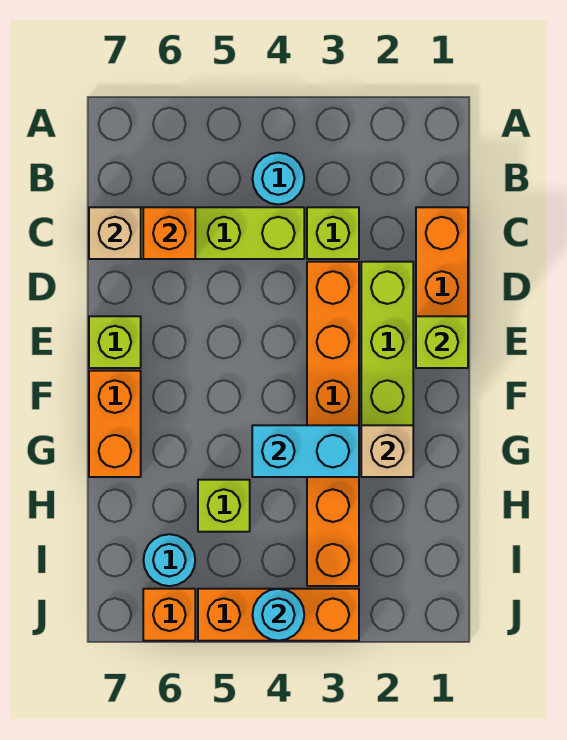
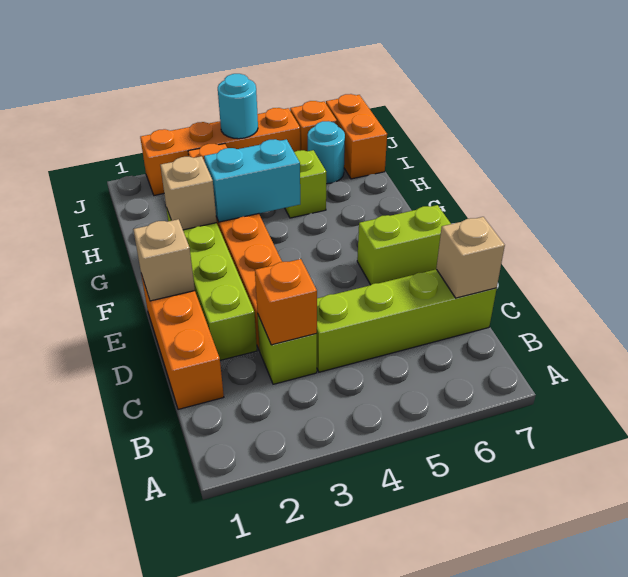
cyan 1x1 round brick [252,153,304,205] -> none
orange 1x1 brick [143,207,195,259] -> orange 1x1 brick moved to [255,259,317,345]
lime 1x1 brick [416,316,468,368] -> tan 1x1 brick [133,219,195,301]
lime 1x1 brick [89,316,141,368] -> lime 1x2 brick [357,205,451,285]
orange 1x2 brick [89,371,141,477] -> orange 1x2 brick moved to [326,94,387,179]
orange 1x3 brick [198,589,359,641] -> orange 1x4 brick [140,108,300,195]

